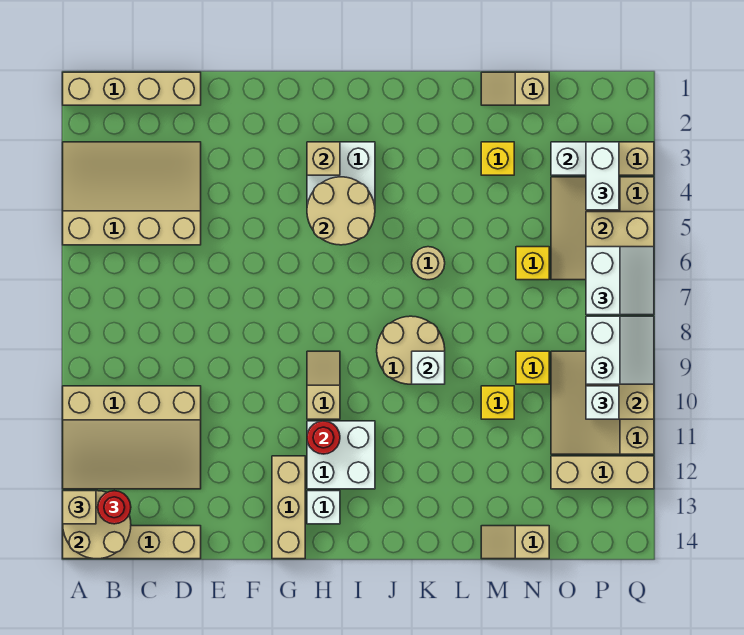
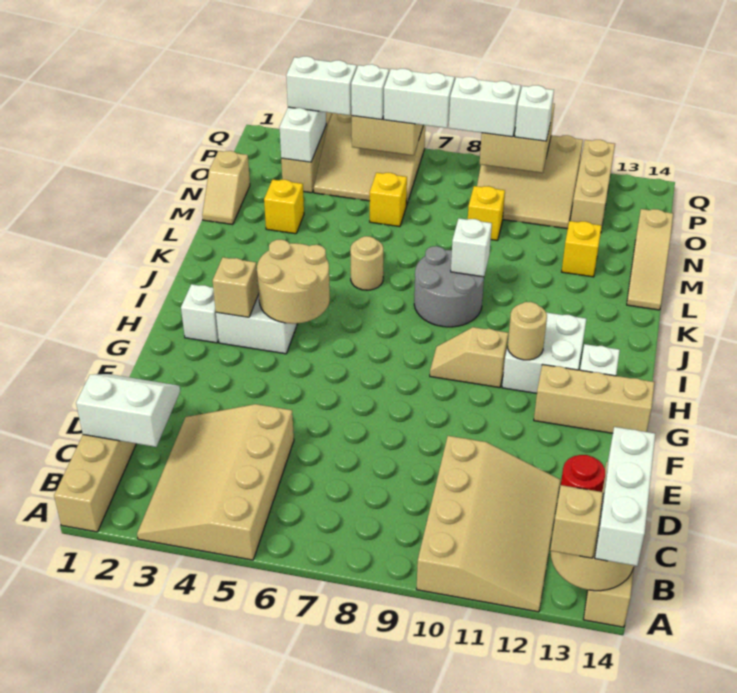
none -> white 1x3 brick [595,427,655,566]
none -> white 2x2 slope [76,374,180,447]
none -> white 1x1 brick [181,284,219,343]
red 1x1 round brick [307,421,340,454] -> tan 1x1 round brick [508,302,547,360]
tan 2x2 round brick [377,316,445,384] -> grey 2x2 round brick [414,246,484,327]
yellow 1x1 brick [481,386,514,419] -> yellow 1x1 brick moved to [562,221,602,277]
tan 1x2 slope [481,526,549,559] -> tan 1x3 slope [627,209,673,310]
none -> white 1x1 brick [351,64,389,120]

